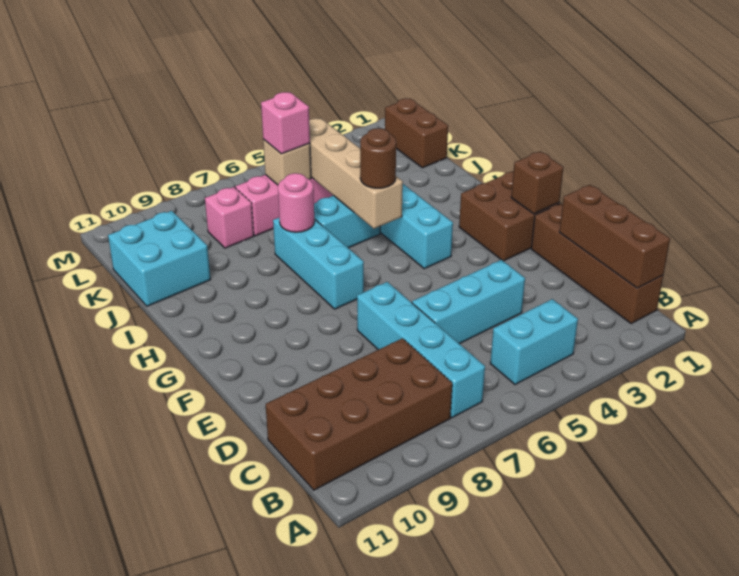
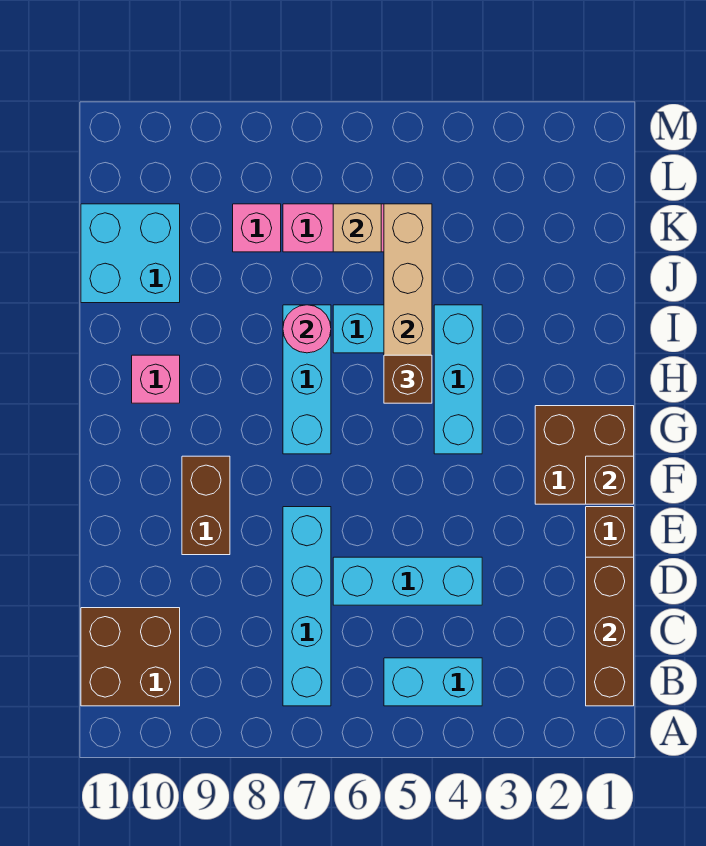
brown 2x4 brick [266,338,452,490] -> brown 2x2 brick [81,608,180,706]
brown 1x1 round brick [360,128,396,188] -> brown 1x1 brick [384,355,432,403]
brown 1x2 brick [385,98,448,168] -> brown 1x2 brick moved to [182,456,230,555]
pink 1x1 brick [261,92,310,154] -> pink 1x1 brick moved to [132,355,180,403]

